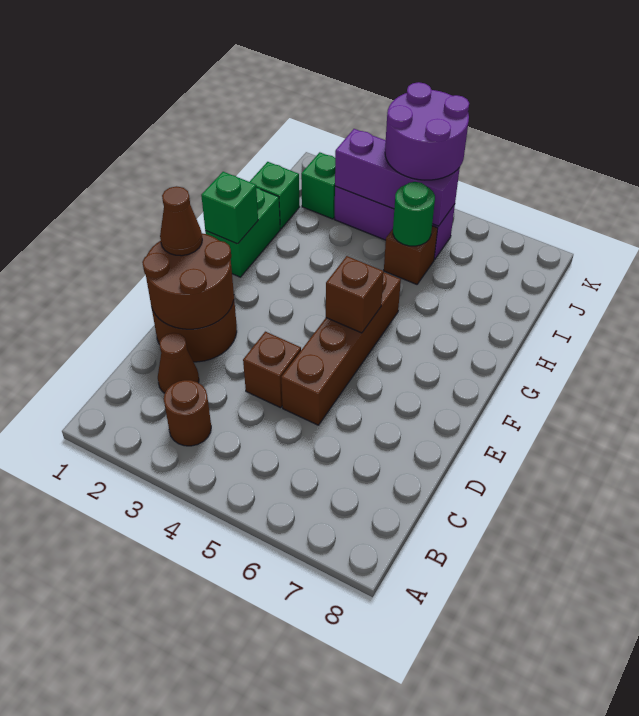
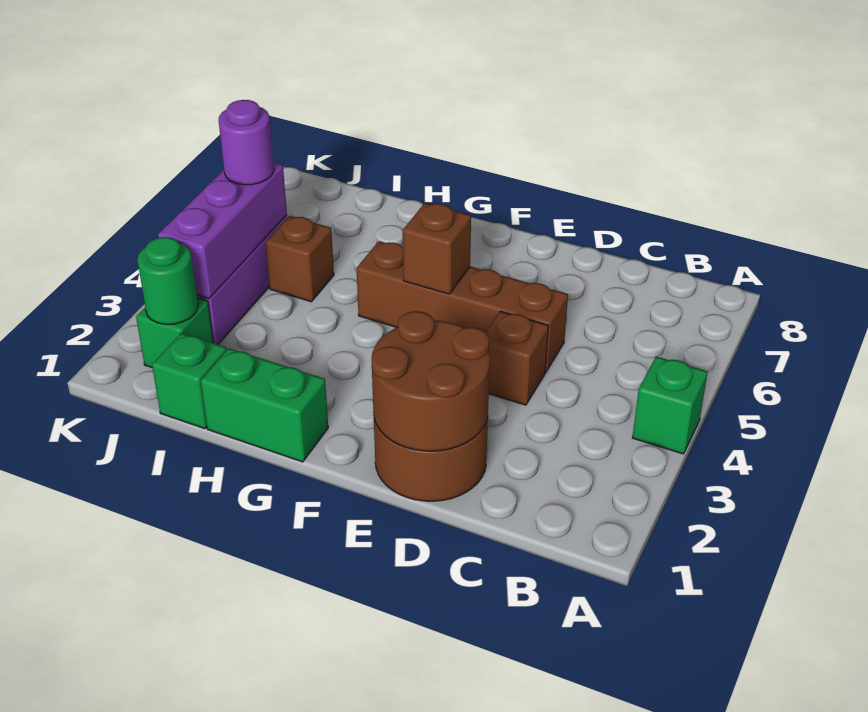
brown 1x1 round brick [164,380,211,446] -> none
brown 1x1 cone [158,333,199,393] -> none
brown 1x1 cone [160,186,202,256] -> none
green 1x1 brick [201,172,258,244] -> green 1x1 brick moved to [632,356,708,454]
green 1x1 round brick [393,182,435,246] -> green 1x1 round brick moved to [137,237,198,324]
purple 2x2 round brick [385,82,469,180] -> purple 1x1 round brick [219,100,274,185]

